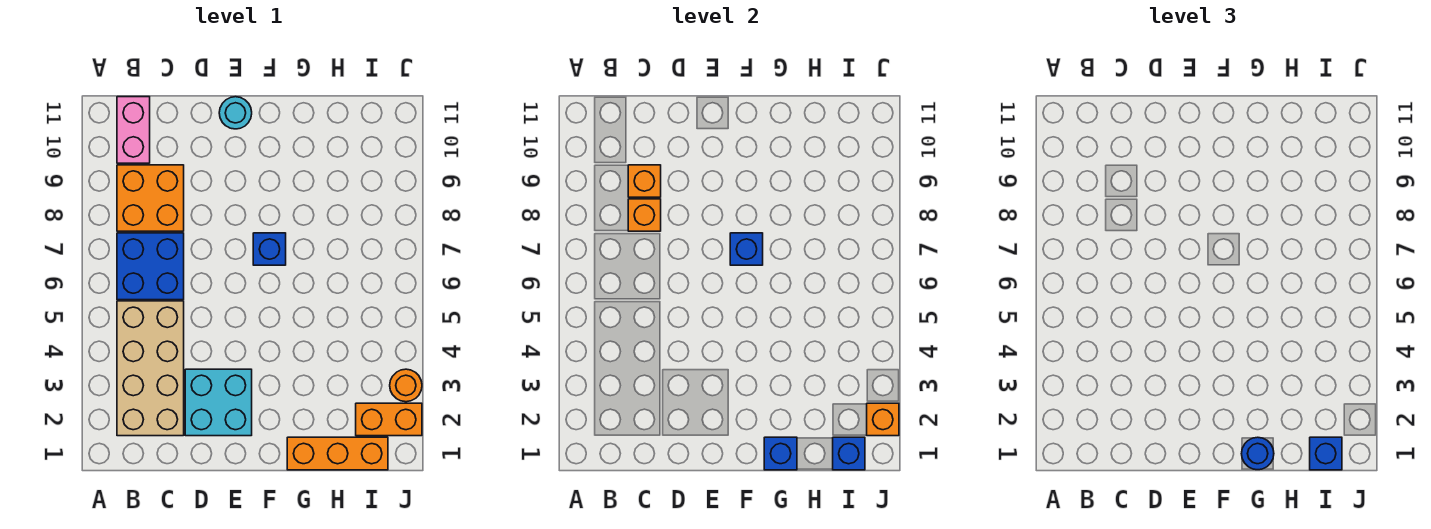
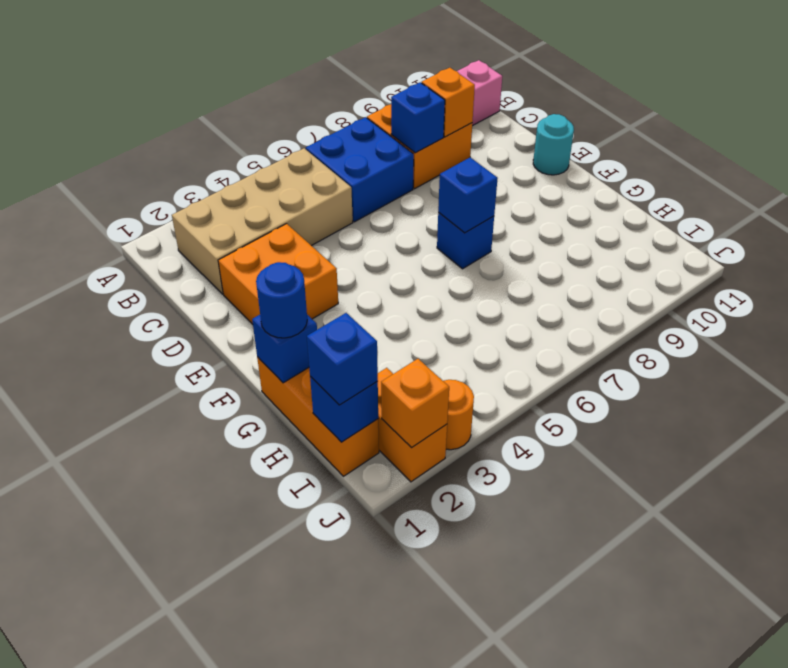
orange 1x1 brick [628,199,661,231] -> blue 1x1 brick [391,82,445,153]
cyan 2x2 brick [185,369,252,436] -> orange 2x2 brick [218,224,338,324]

